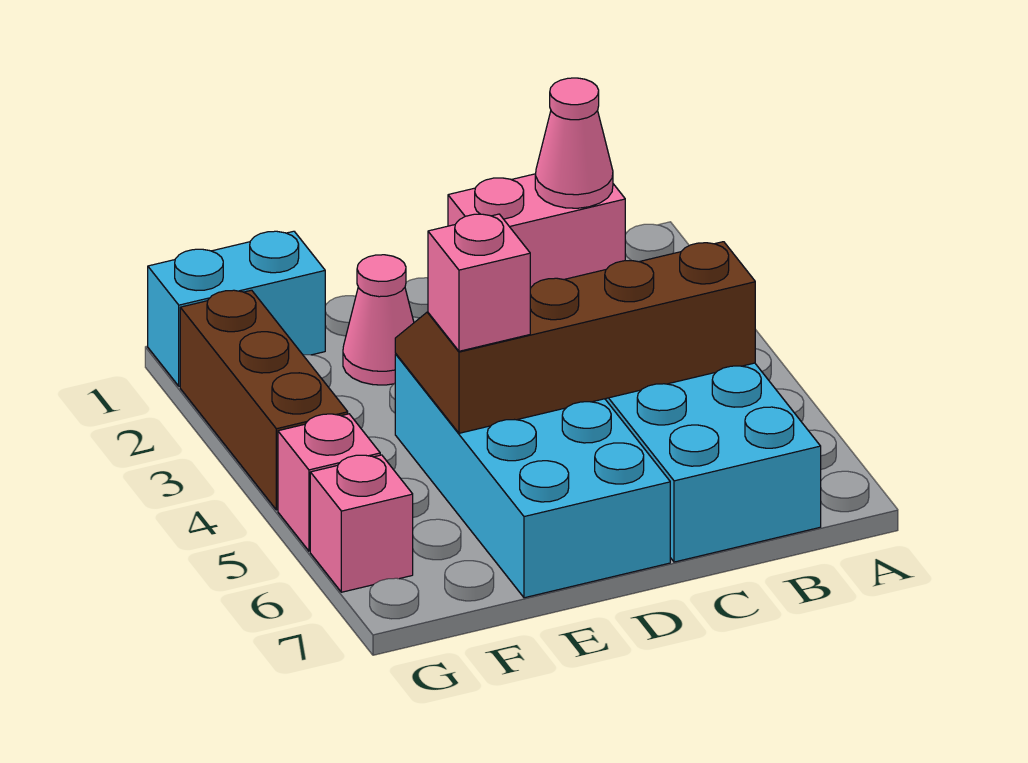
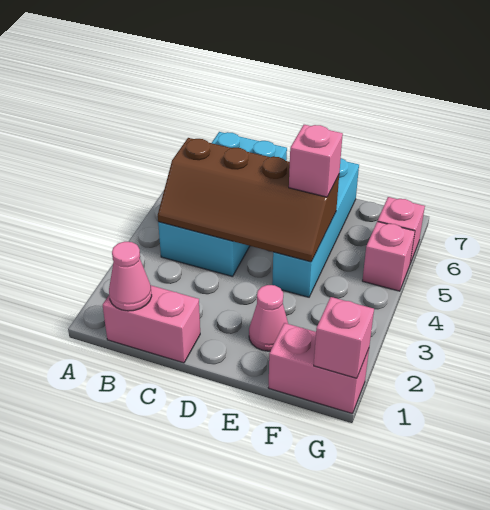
cyan 2x4 brick [395,354,670,598] -> cyan 1x4 brick [272,158,359,297]
cyan 1x2 brick [148,231,325,386] -> pink 1x2 brick [268,323,369,414]
none -> pink 1x1 brick [314,297,374,378]
brown 1x3 brick [180,290,348,510] -> none

